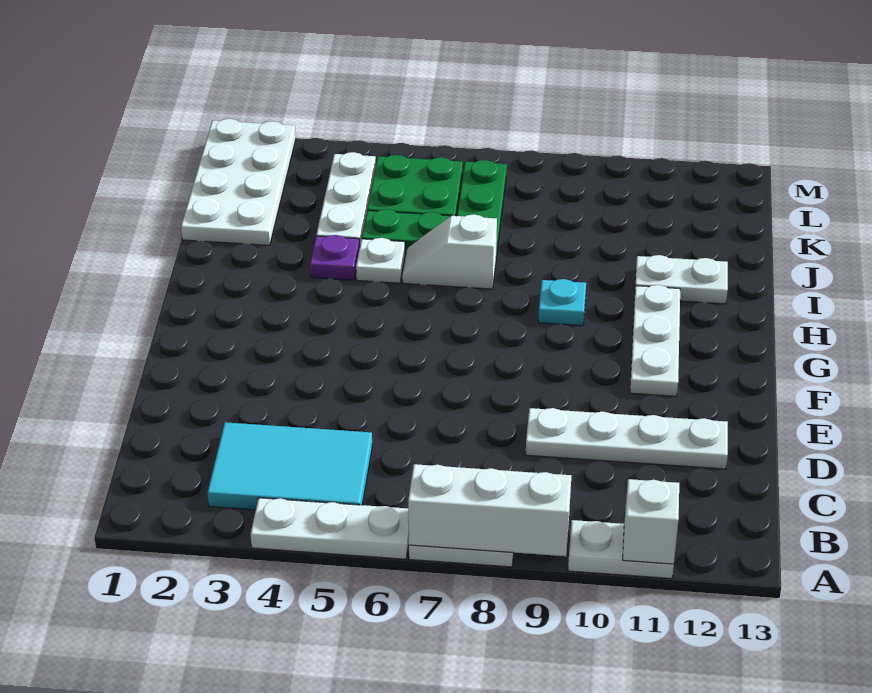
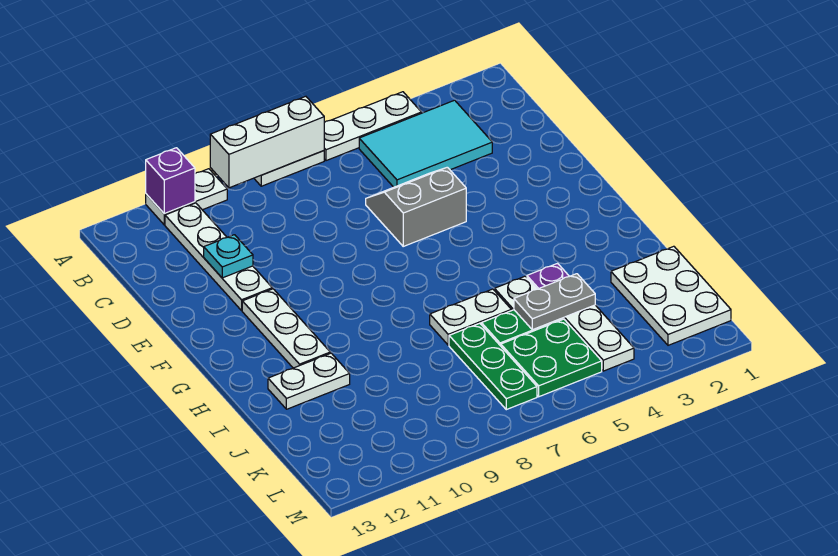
white 1x1 brick [623,479,679,564] -> purple 1x1 brick [146,148,195,214]
none -> grey 2x2 slope [366,167,466,246]
white 1x4 plate [526,408,728,469] -> white 1x4 plate turned to [165,203,272,310]
cyan 1x1 plate [538,279,586,326] -> cyan 1x1 plate moved to [204,235,253,278]
white 1x2 slope [402,214,497,289] -> white 1x2 plate [430,289,511,345]
white 2x4 plate [181,119,296,245] -> white 2x3 plate [611,246,731,345]
none -> grey 1x2 plate [514,274,595,330]

